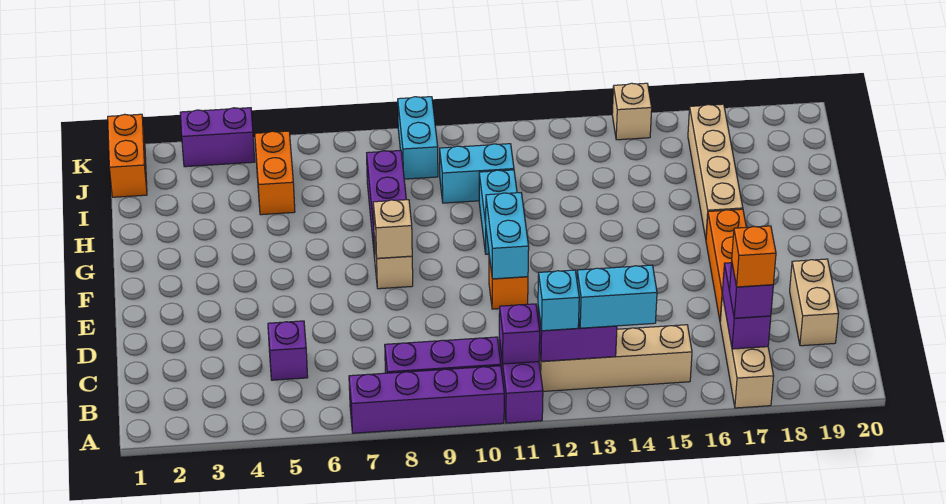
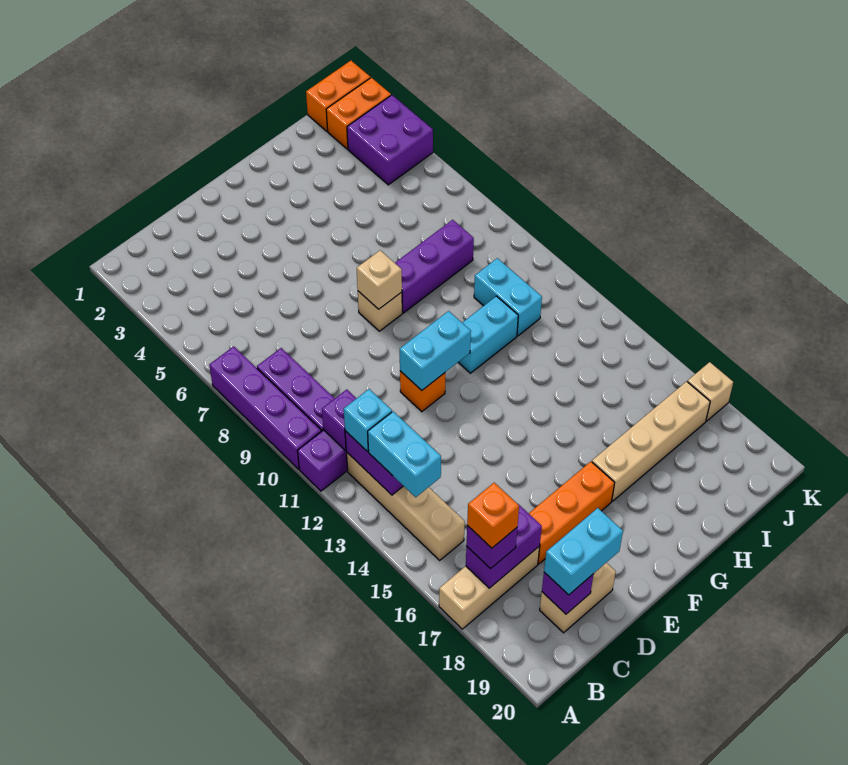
purple 1x1 brick [268,321,308,380] -> purple 1x1 brick moved to [542,572,593,614]
orange 1x2 brick [255,131,295,215] -> orange 1x2 brick moved to [326,78,391,149]
cyan 1x2 brick [398,97,438,179] -> cyan 1x2 brick moved to [544,508,623,595]
purple 1x2 brick [180,108,255,167] -> purple 2x2 brick [347,95,433,185]
tan 1x1 brick [612,83,652,140] -> tan 1x1 brick moved to [687,362,733,421]

